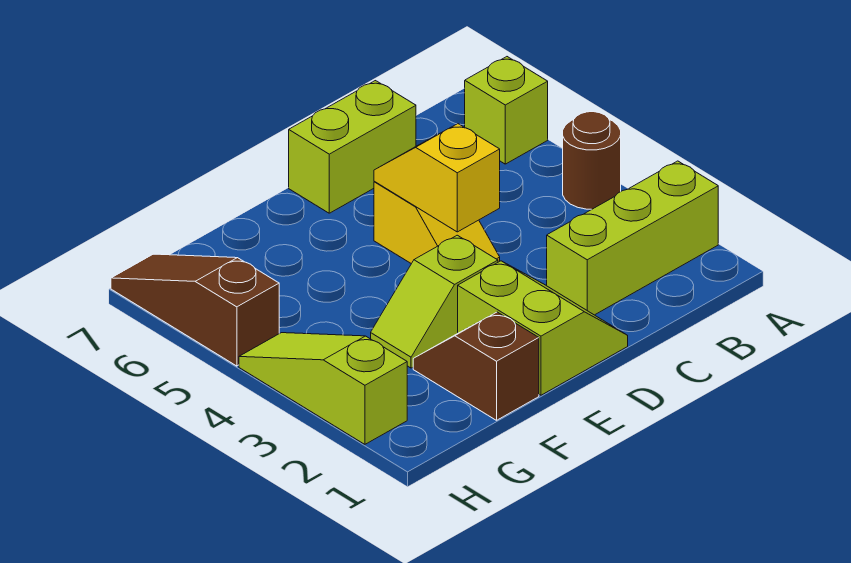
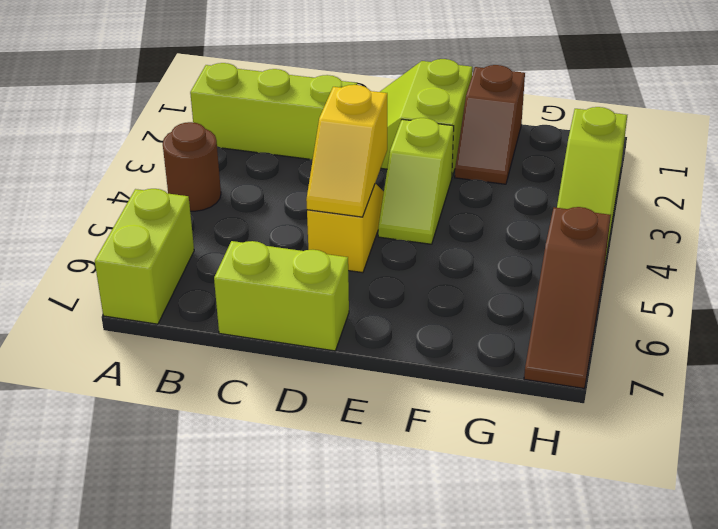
lime 1x1 brick [465,57,548,164] -> lime 1x2 brick [95,189,194,324]
lime 1x2 slope [371,235,498,368] -> lime 1x2 slope turned to [378,118,454,244]

